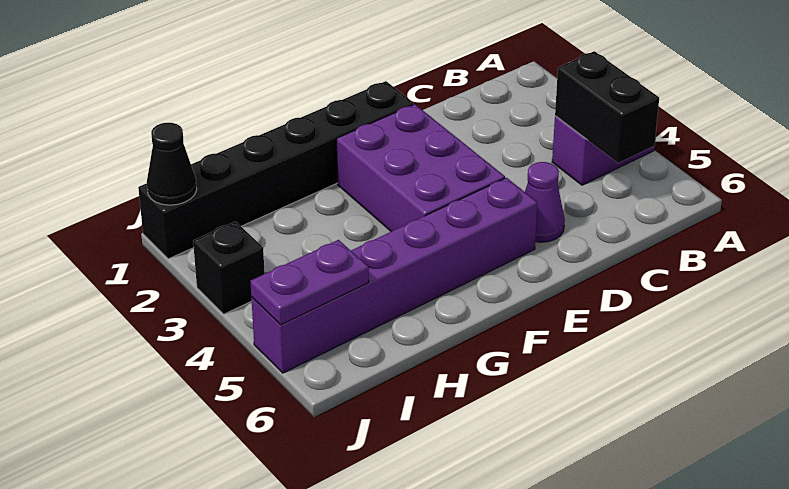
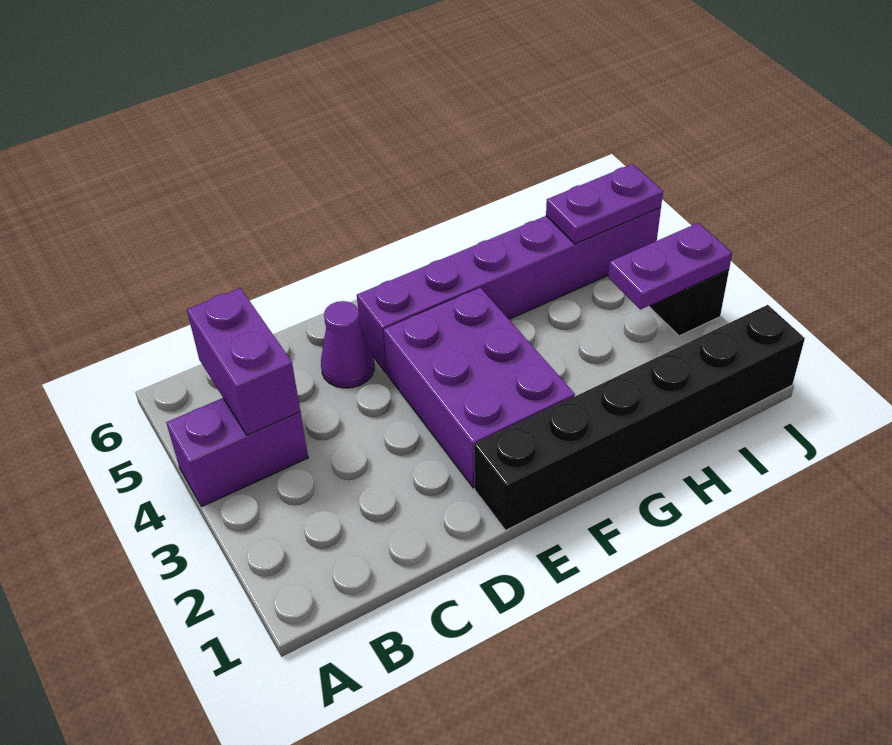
black 1x2 brick [555,51,659,163] -> purple 1x2 brick [187,288,300,435]
none -> purple 1x2 plate [608,223,732,310]
black 1x1 cone [147,123,197,205] -> none

